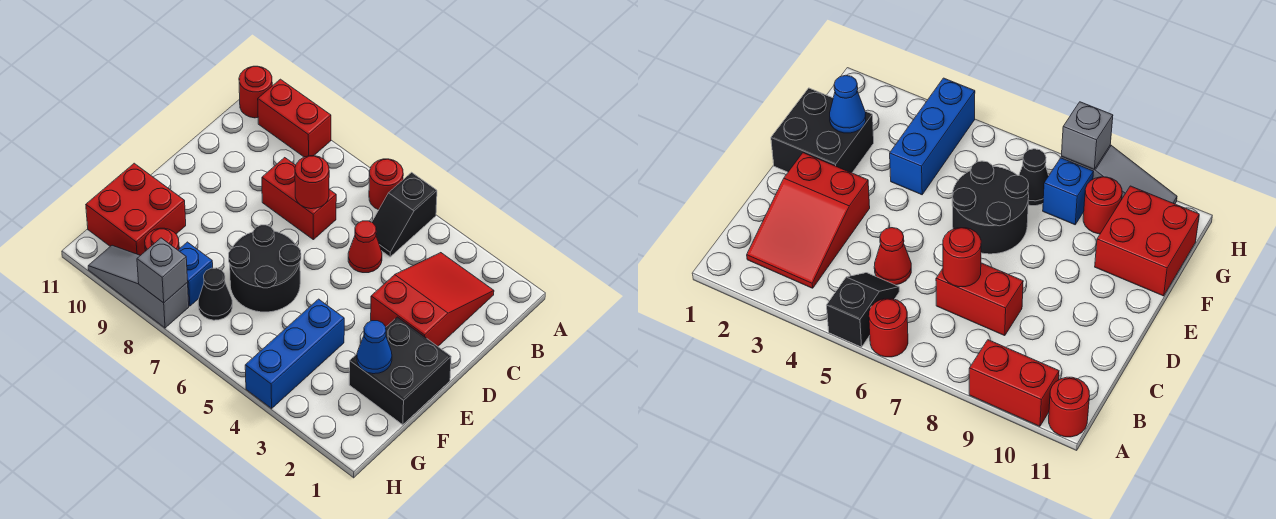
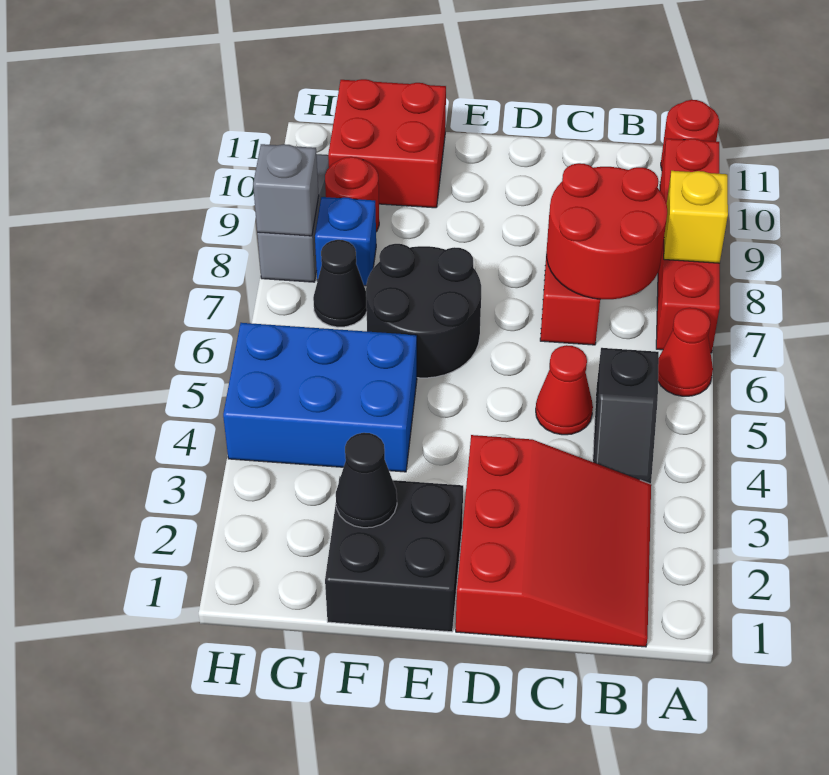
black 1x2 slope [372,172,437,257] -> black 1x2 slope turned to [593,348,659,484]
red 1x1 round brick [369,159,403,210] -> red 1x1 cone [658,308,713,396]
none -> yellow 1x1 brick [664,171,728,263]
red 1x2 brick [258,79,331,157] -> red 1x4 brick [656,139,720,353]
red 2x3 slope [371,253,494,346] -> red 3x3 slope [456,435,651,647]
red 1x1 round brick [295,156,329,209] -> red 2x2 round brick [547,163,667,299]
blue 1x1 cone [357,321,392,374] -> black 1x1 cone [336,433,397,528]
blue 1x3 brick [245,299,344,408] -> blue 2x3 brick [223,323,417,472]

